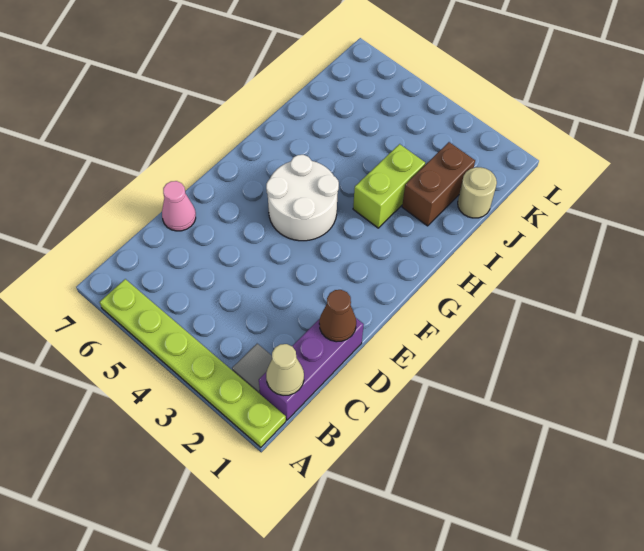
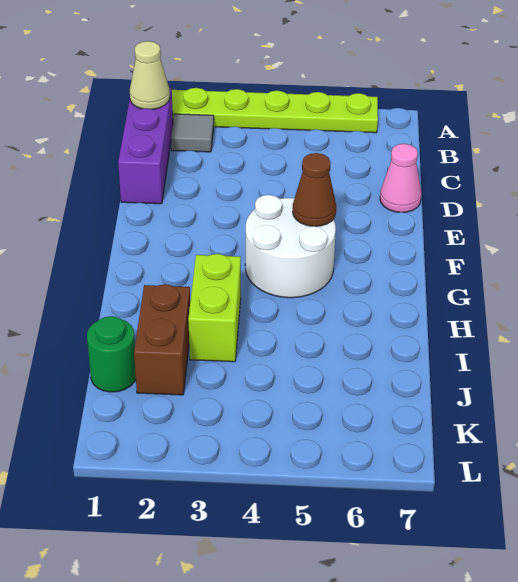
brown 1x1 cone [319,290,356,342] -> brown 1x1 cone moved to [293,153,336,226]
tan 1x1 round brick [458,167,497,218] -> green 1x1 round brick [87,316,136,392]

